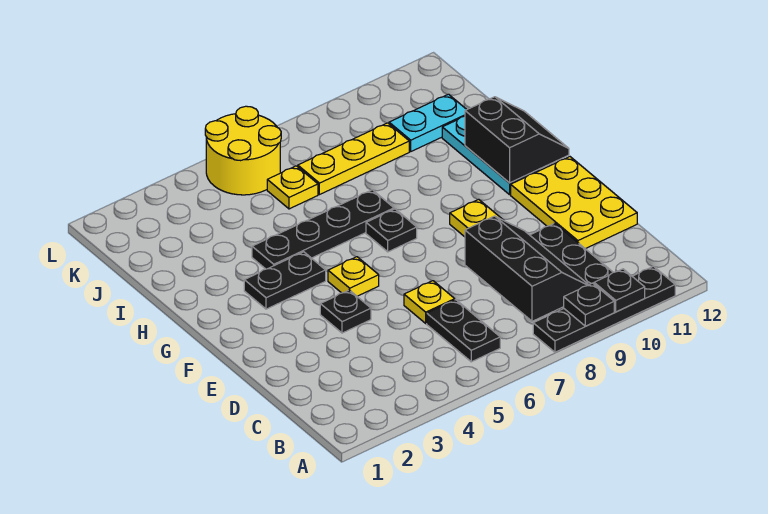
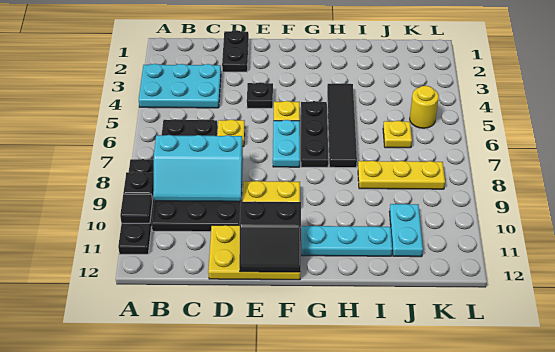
none -> cyan 2x3 plate [139,64,221,108]
black 1x1 plate [594,269,645,312] -> black 1x1 tile [120,194,152,223]
black 2x3 slope [465,216,588,321] -> cyan 2x3 slope [153,135,243,202]
none -> cyan 1x2 plate [273,120,300,167]
black 1x2 plate [244,252,326,309] -> black 1x2 plate moved to [222,30,249,72]
black 1x1 plate [366,209,417,252] -> black 1x3 plate [301,101,328,167]
black 2x2 slope [465,97,569,183] -> black 2x2 slope moved to [239,201,301,272]
black 1x4 plate [252,190,394,269] -> black 1x4 tile [327,84,357,168]
yellow 1x3 plate [297,123,409,195] -> yellow 1x3 plate turned to [358,161,445,189]
yellow 2x2 round brick [205,106,281,195] -> yellow 1x1 round brick [410,86,439,128]

